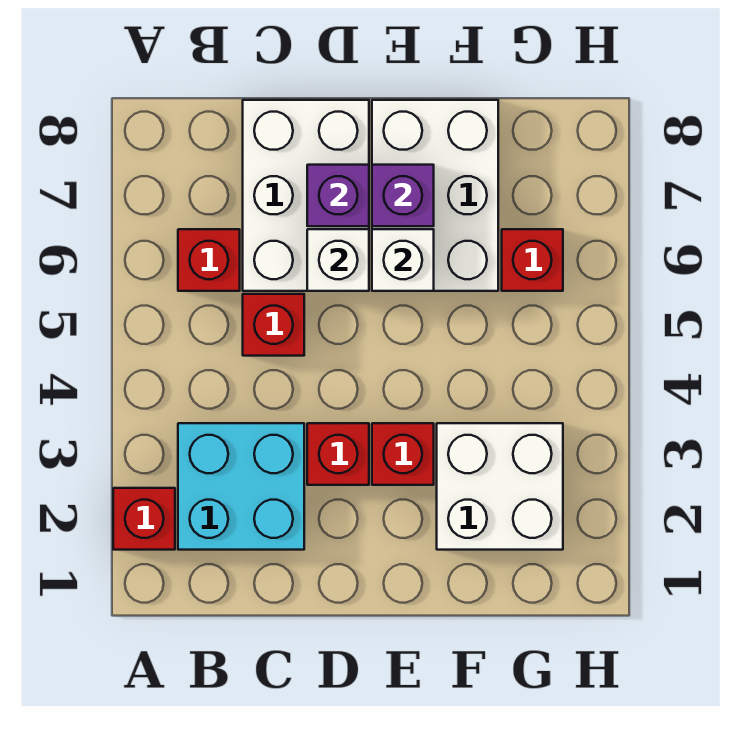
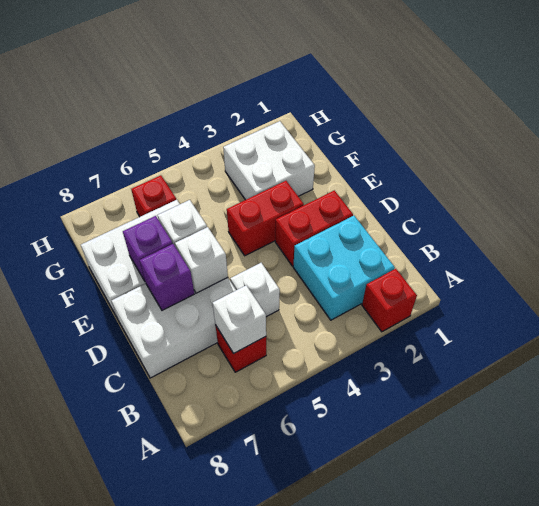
none -> white 1x1 brick [213,285,266,353]
red 1x1 brick [243,294,304,356] -> white 1x1 brick [230,263,280,317]
red 1x1 brick [307,423,369,485] -> red 1x2 brick [275,190,353,266]
red 1x1 brick [372,423,434,485] -> red 1x2 brick [227,181,304,256]

